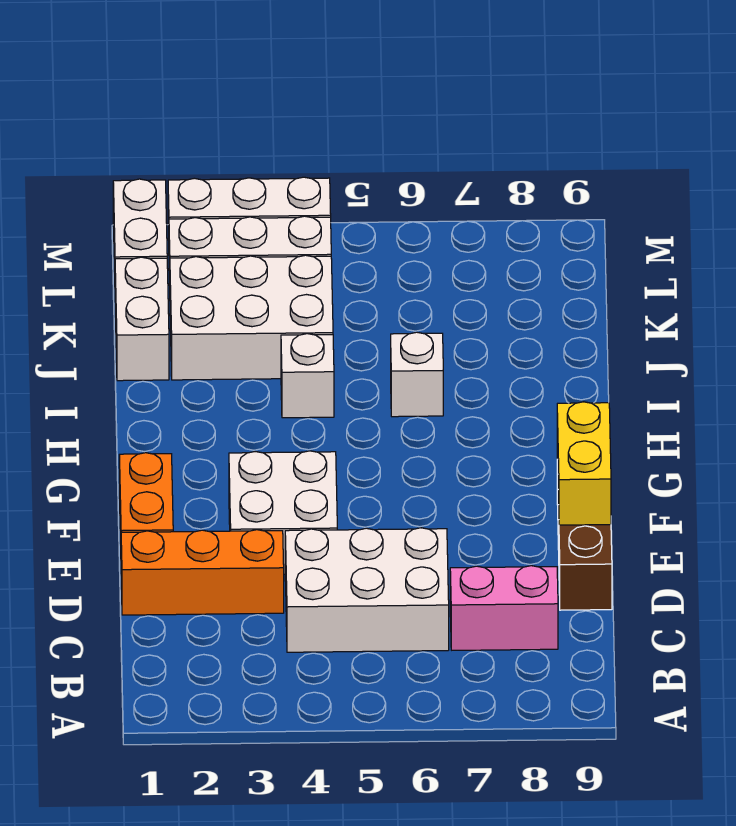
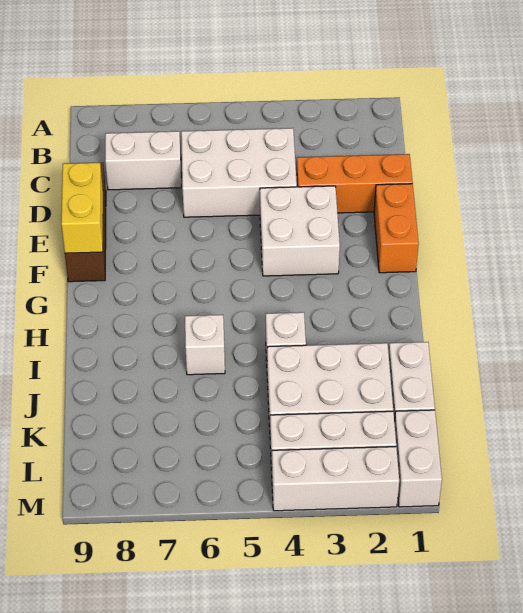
pink 1x2 brick [450,566,558,650] -> white 1x2 brick [105,131,181,190]

